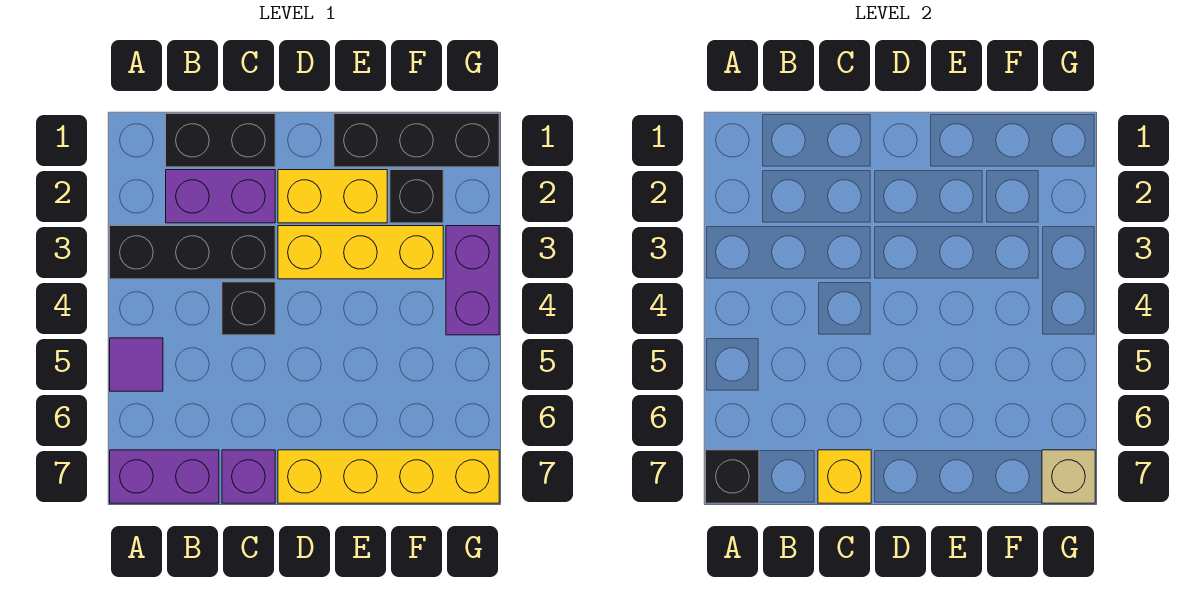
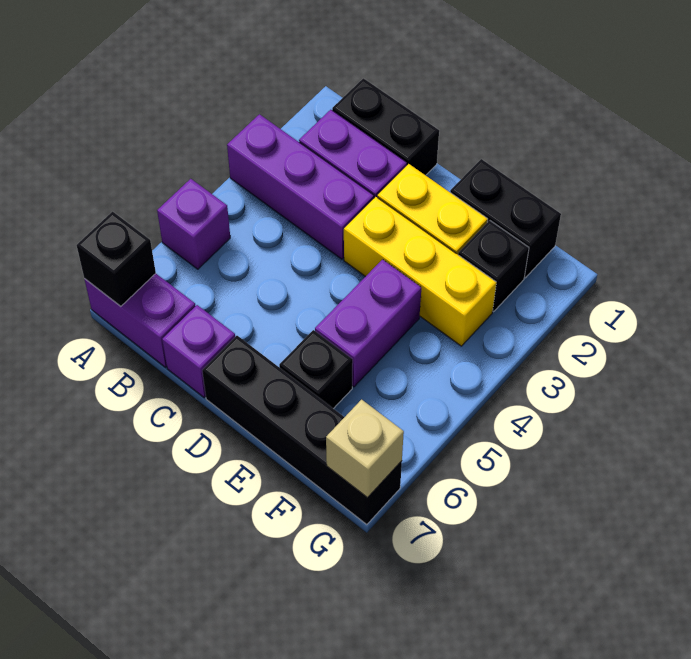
black 1x3 brick [110,226,275,279] -> purple 1x3 brick [227,114,374,259]
purple 1x1 tile [110,338,163,391] -> purple 1x1 brick [157,179,230,269]
black 1x1 brick [222,282,275,335] -> black 1x1 brick moved to [279,330,353,409]
yellow 1x1 brick [818,450,871,503] -> none
yellow 1x4 brick [278,450,499,503] -> black 1x4 brick [202,336,402,525]
black 1x3 brick [334,114,499,167] -> black 1x2 brick [450,159,561,278]
purple 1x2 brick [446,226,499,335] -> purple 1x2 brick moved to [315,260,421,387]

